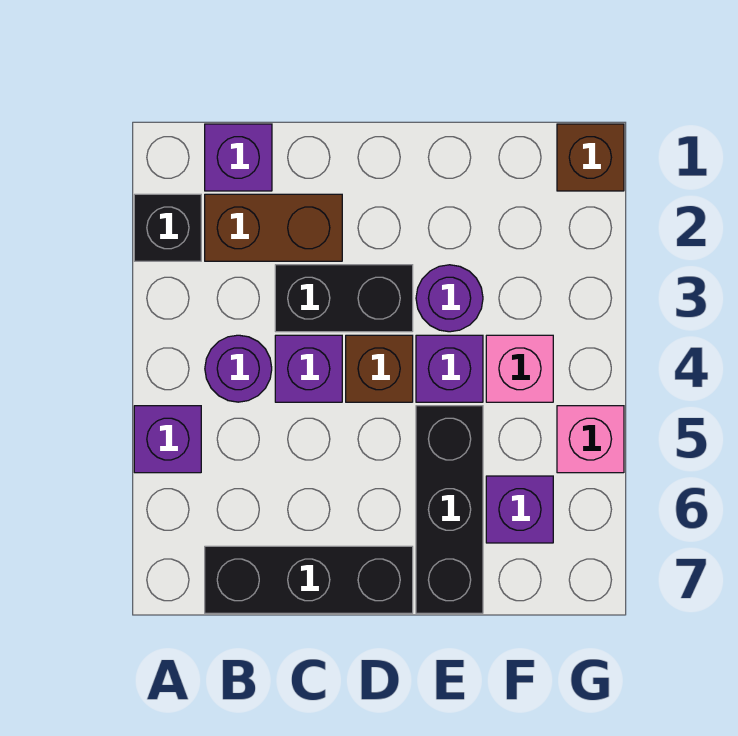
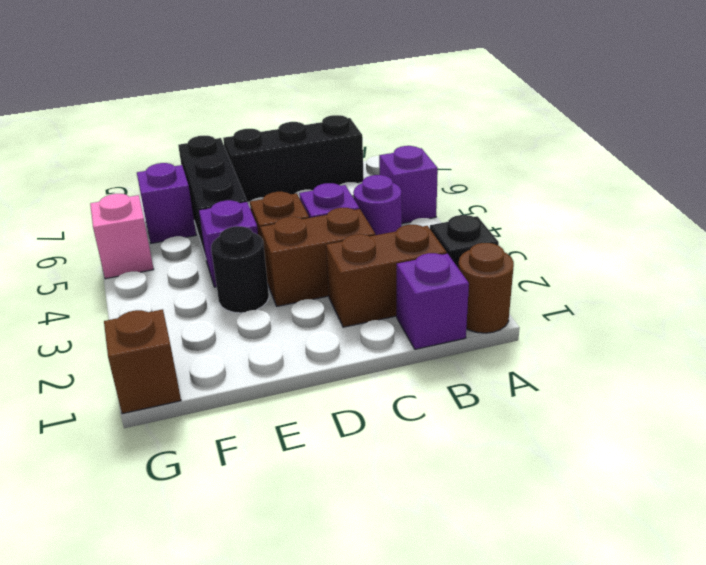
none -> brown 1x1 round brick [458,243,514,333]
black 1x2 brick [275,265,413,332] -> brown 1x2 brick [260,208,375,306]
purple 1x1 round brick [416,265,483,332] -> black 1x1 round brick [211,226,269,313]
pink 1x1 brick [486,335,553,402] -> none

